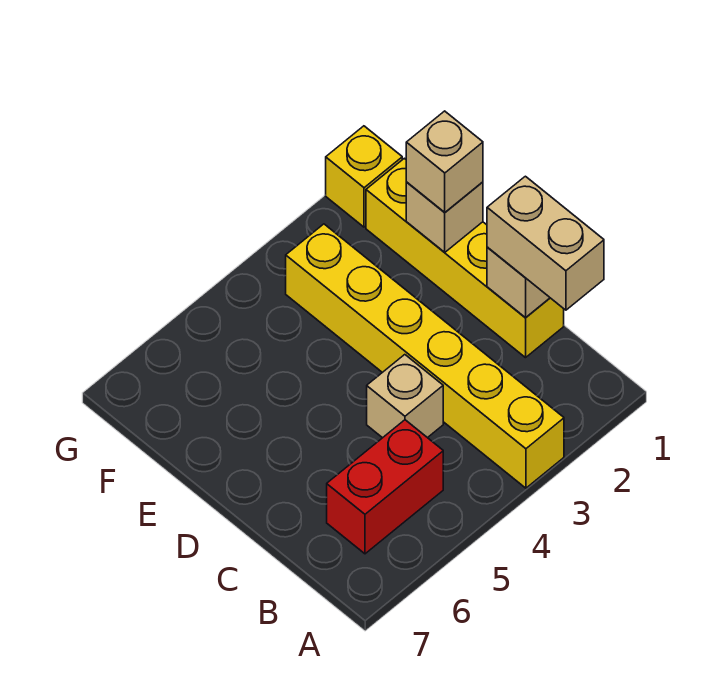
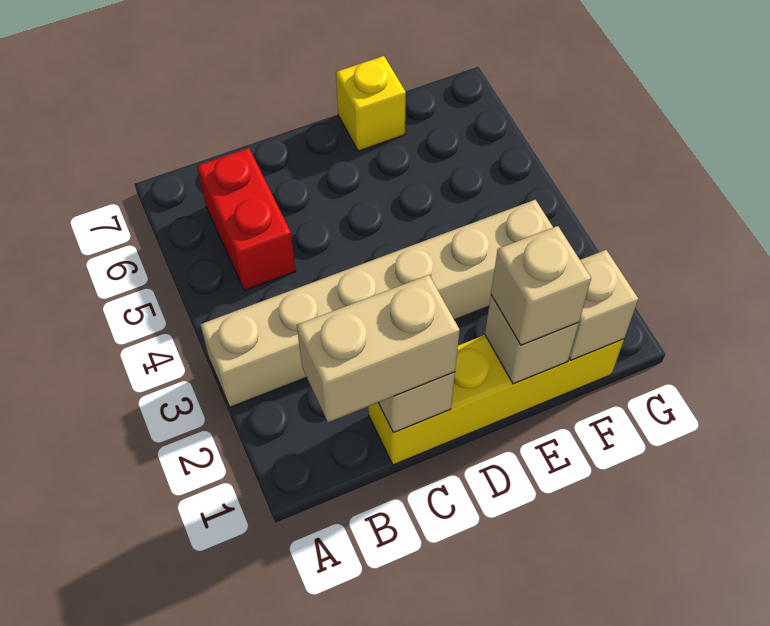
yellow 1x6 brick [286,224,564,488] -> tan 1x6 brick [200,200,553,407]
tan 1x1 brick [367,355,443,438] -> tan 1x1 brick moved to [569,250,638,360]
yellow 1x1 brick [326,126,402,227] -> yellow 1x1 brick moved to [336,56,406,151]

